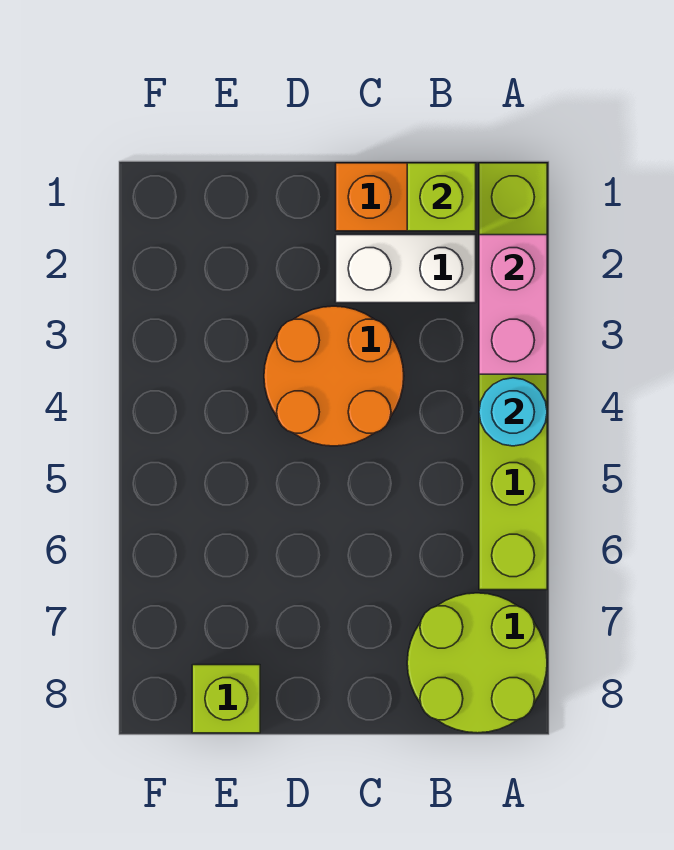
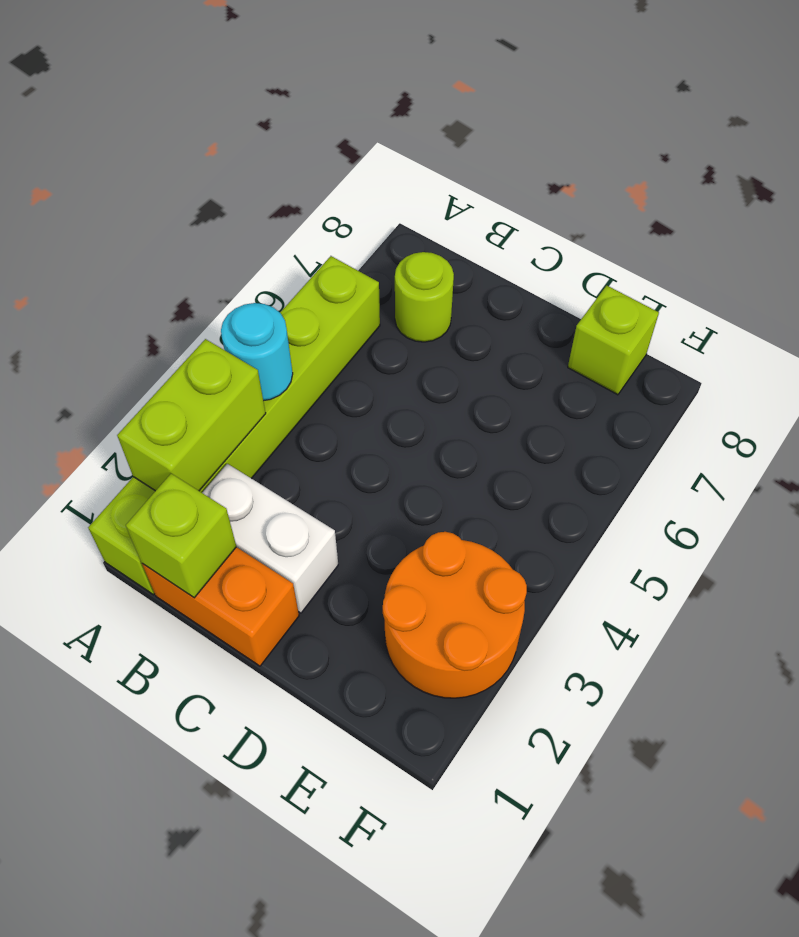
pink 1x2 brick [479,235,547,374] -> lime 1x2 brick [117,339,266,491]
lime 2x2 round brick [407,593,547,733] -> lime 1x1 round brick [395,252,454,342]
orange 2x2 round brick [264,306,404,446] -> orange 2x2 round brick moved to [383,532,527,698]

